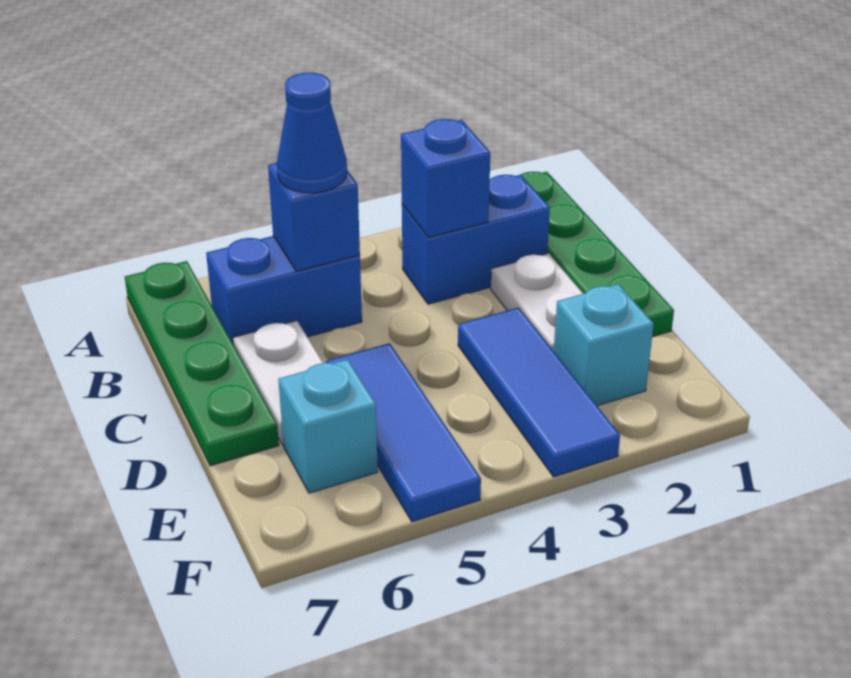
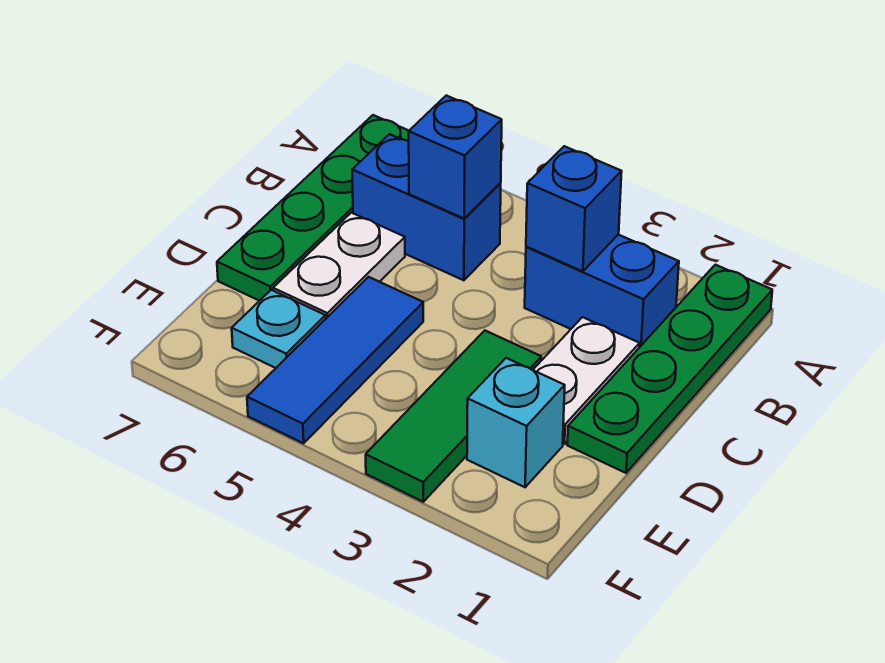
blue 1x1 cone [277,73,347,193] -> none
blue 1x3 tile [458,307,620,477] -> green 1x3 tile [366,331,541,502]
cyan 1x1 brick [278,359,378,493] -> cyan 1x1 plate [232,290,326,368]

